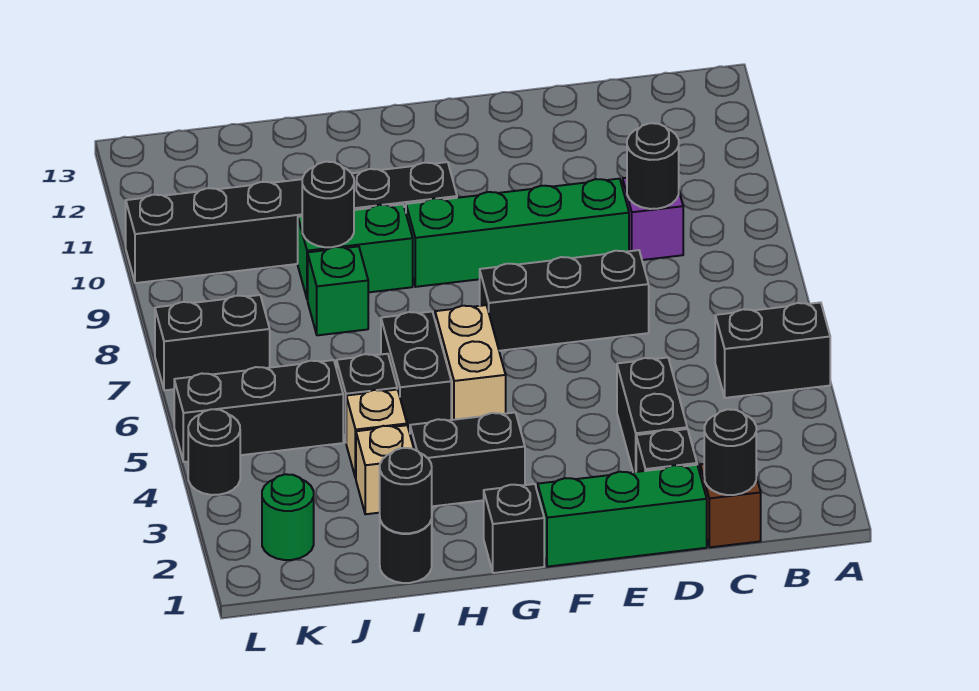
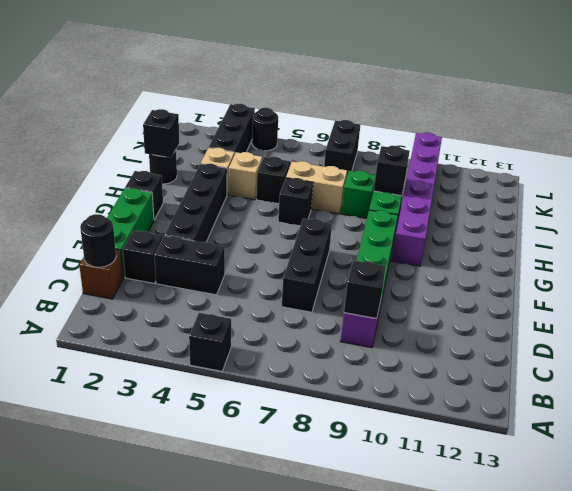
black 1x2 brick [715,302,830,398] -> black 1x1 brick [189,313,231,371]
black 1x1 round brick [627,123,679,209] -> black 1x1 brick [344,260,386,319]
black 1x2 brick [410,413,525,506] -> black 1x4 brick [165,164,227,242]
tan 1x2 brick [435,305,506,420] -> tan 1x2 brick moved to [286,161,347,214]
black 1x6 brick [126,162,457,283] -> purple 1x6 brick [392,133,442,266]
black 1x2 brick [381,312,451,433] -> black 1x1 brick [278,178,313,226]
black 1x1 round brick [380,448,432,533] -> black 1x1 brick [143,109,179,158]
black 1x1 round brick [302,162,354,247] -> black 1x1 brick [374,146,409,196]
black 1x3 brick [174,360,343,462] -> black 1x3 brick moved to [209,104,255,155]
green 1x1 round brick [262,474,314,560] -> none

